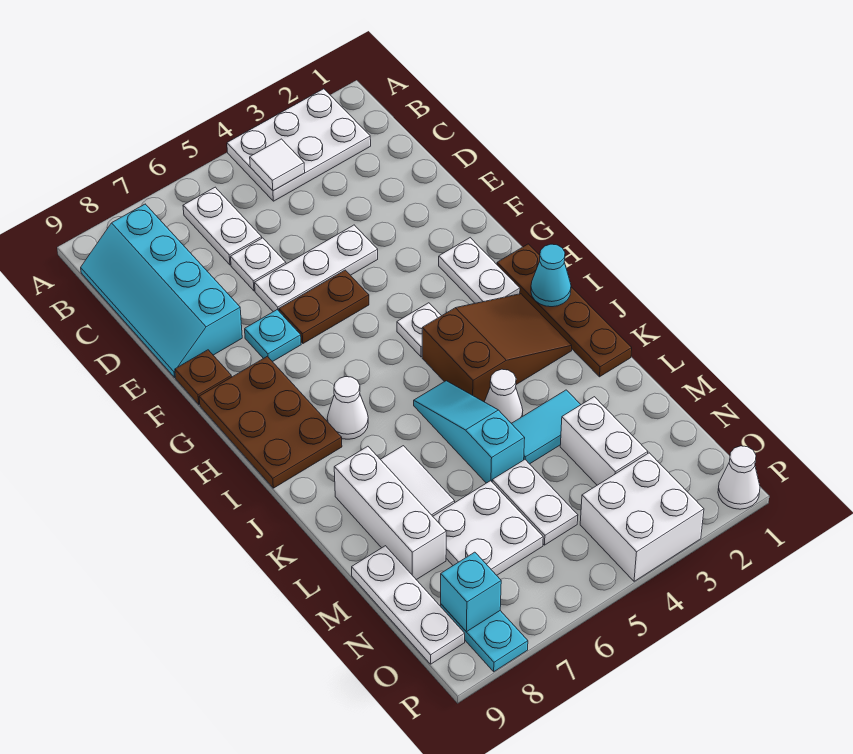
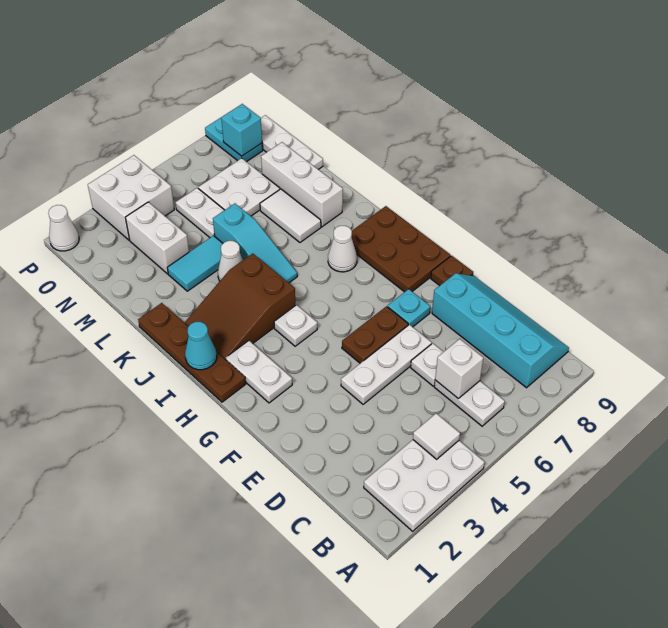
none -> white 1x1 brick [435,339,483,398]

